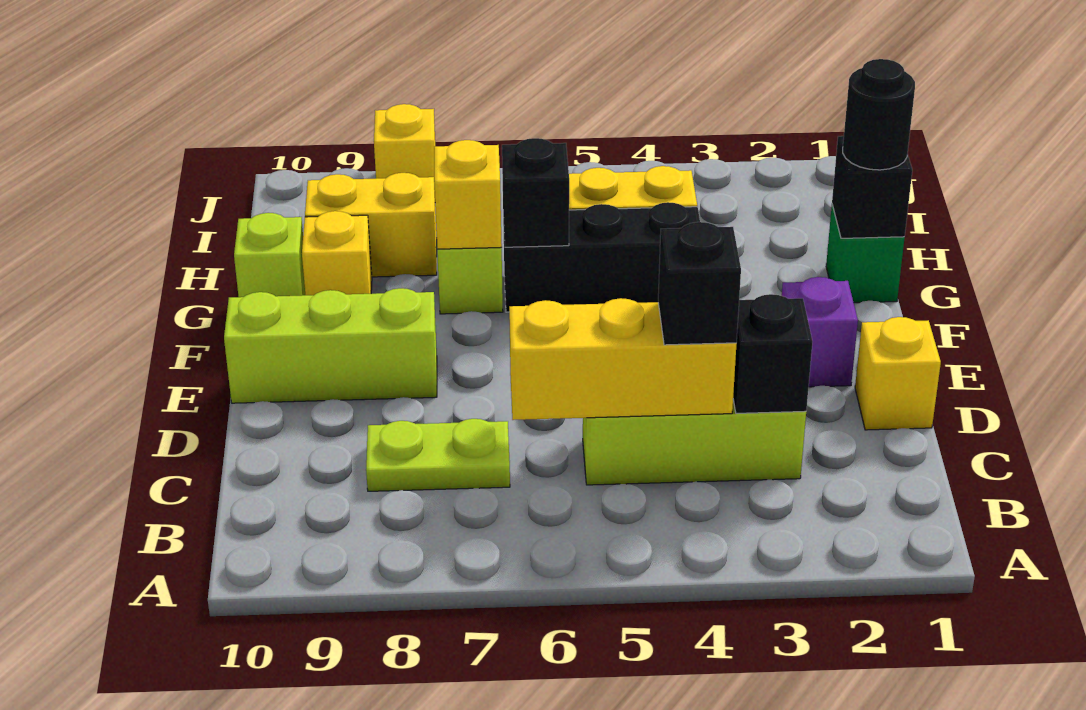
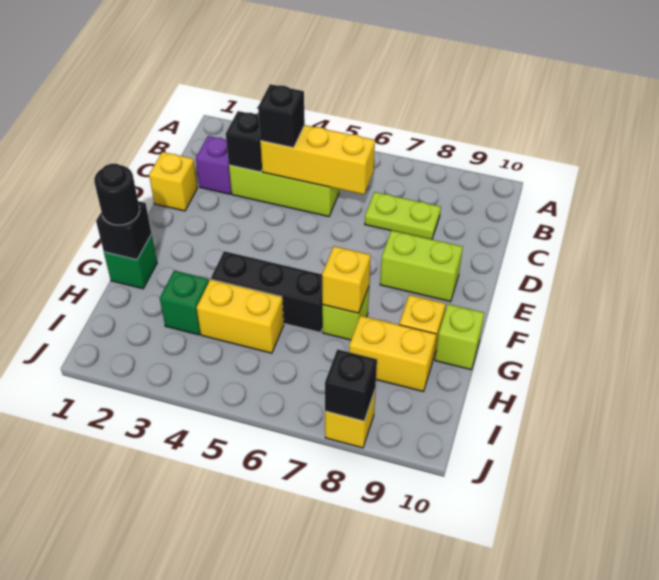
purple 1x1 brick [782,277,858,387] -> purple 1x1 brick moved to [196,136,232,194]
lime 1x3 brick [224,288,437,403] -> lime 1x2 brick [380,230,463,302]
black 1x1 brick [502,138,569,247] -> black 1x1 brick moved to [325,349,377,421]
none -> green 1x1 brick [160,271,209,335]

